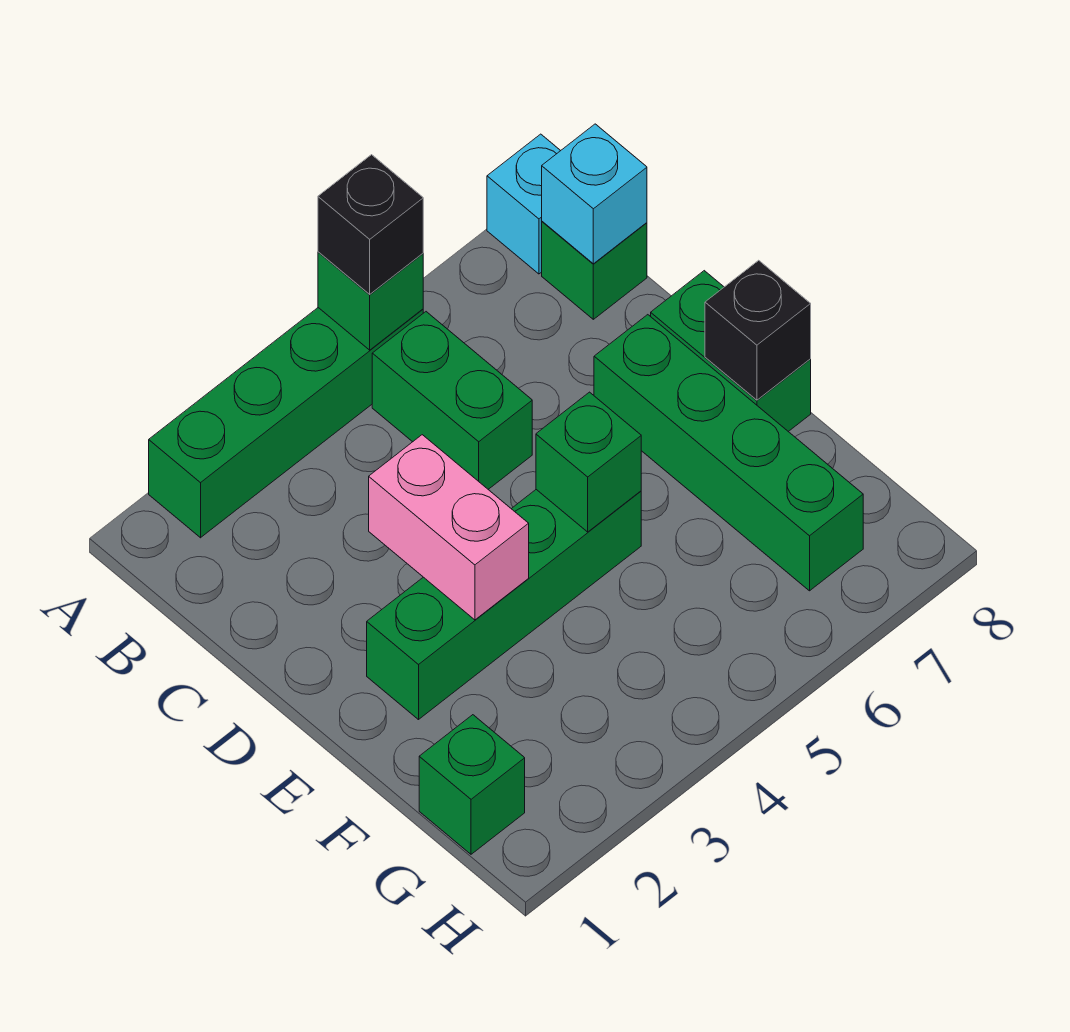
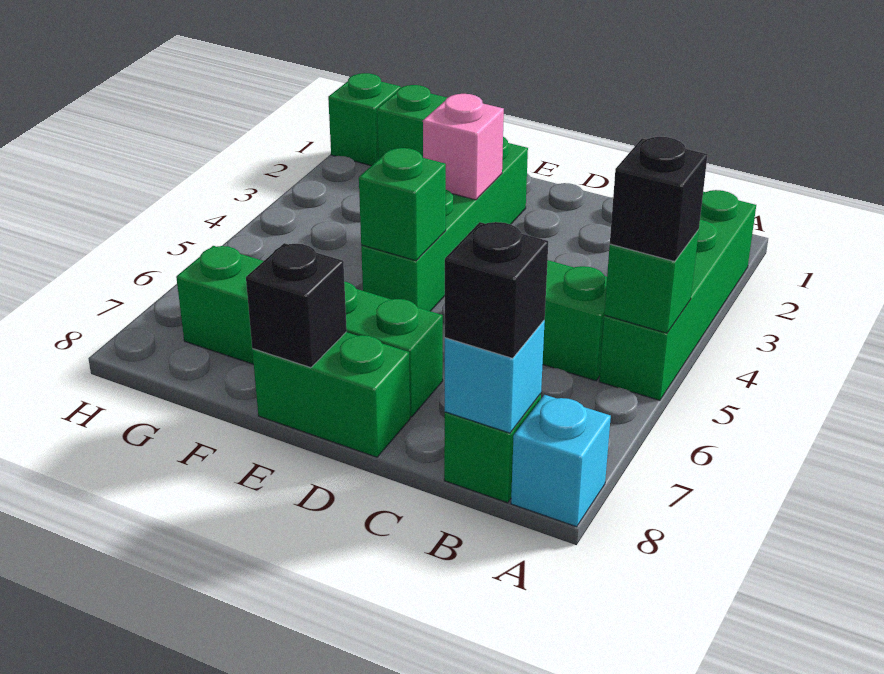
none -> black 1x1 brick [445,222,548,358]
pink 1x2 brick [369,435,529,620] -> pink 1x1 brick [423,94,504,200]
none -> green 1x1 brick [328,73,401,166]

